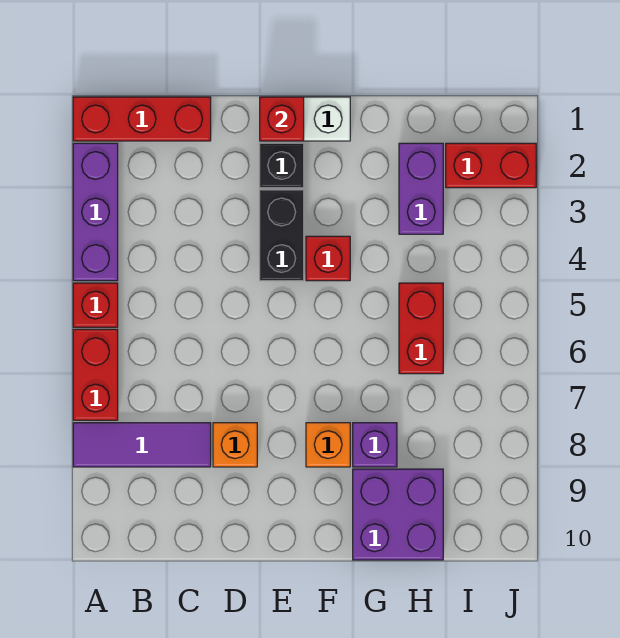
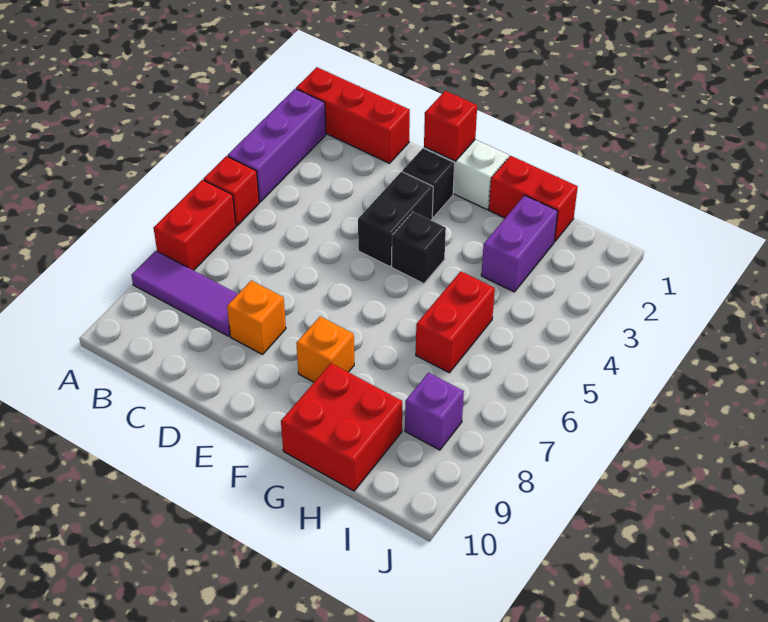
red 1x1 brick [306,236,350,281] -> black 1x1 brick [392,212,446,284]
purple 1x1 brick [353,423,397,467] -> purple 1x1 brick moved to [405,373,464,450]
purple 2x2 brick [353,469,443,560] -> red 2x2 brick [281,363,402,491]
red 1x2 brick [446,143,536,188] -> red 1x2 brick moved to [489,156,578,242]

